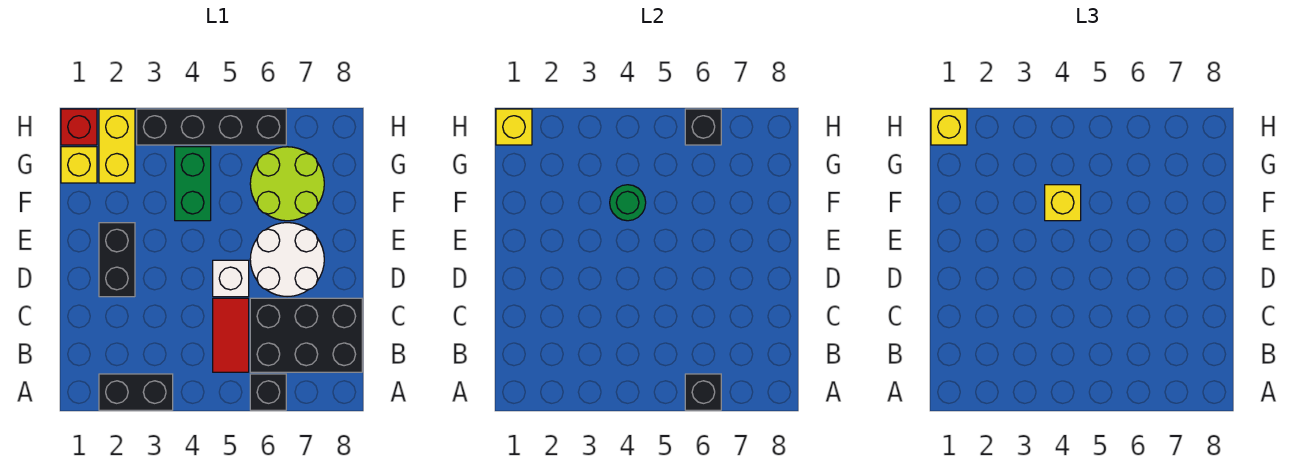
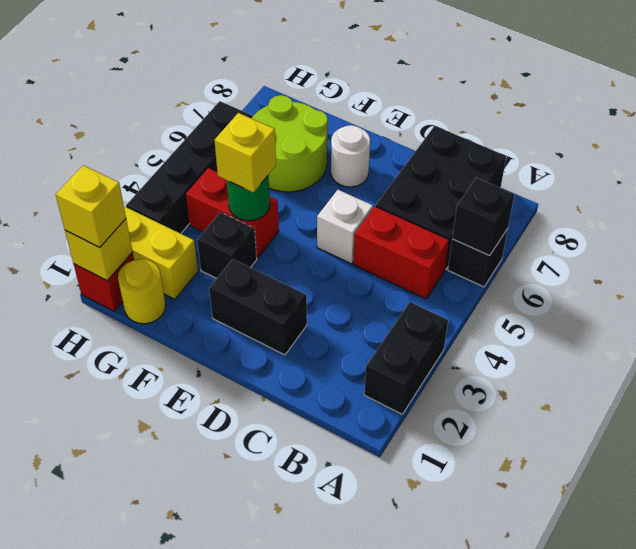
red 1x2 tile [213,298,249,372] -> red 1x2 brick [353,206,449,299]
white 2x2 round brick [250,223,324,297] -> white 1x1 round brick [331,125,370,187]
green 1x2 brick [175,147,211,221] -> red 1x2 brick [186,168,279,258]
yellow 1x1 brick [61,147,97,183] -> yellow 1x1 round brick [118,259,166,324]
black 1x1 brick [685,109,721,145] -> black 1x1 brick moved to [197,212,257,279]

